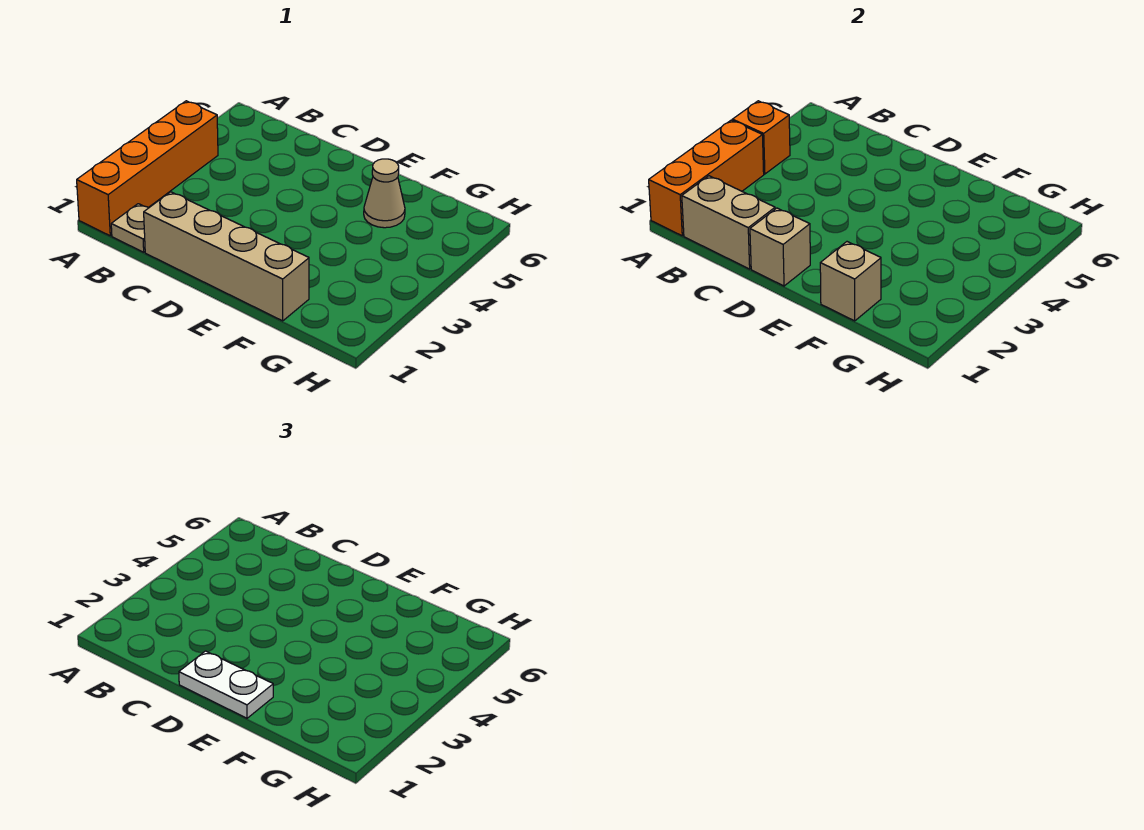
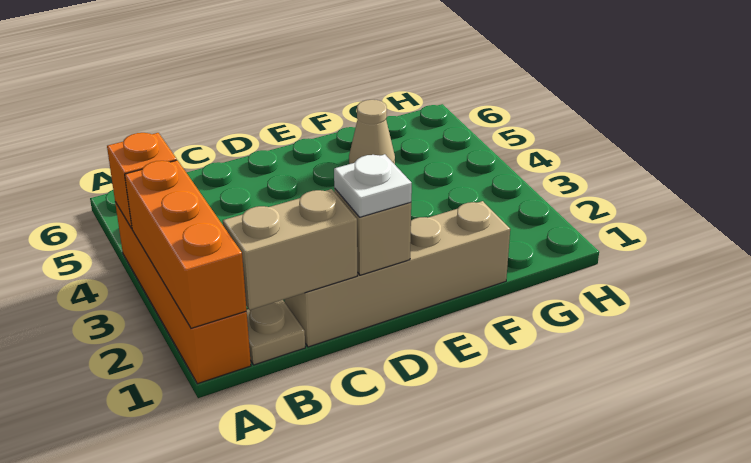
white 1x2 plate [179,651,273,718] -> white 1x1 plate [334,154,412,217]
tan 1x1 brick [820,242,881,321] -> none

